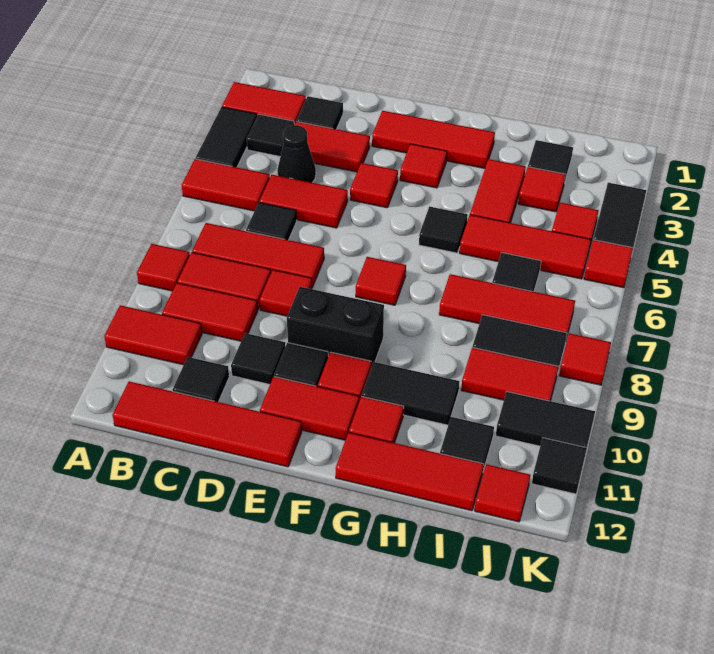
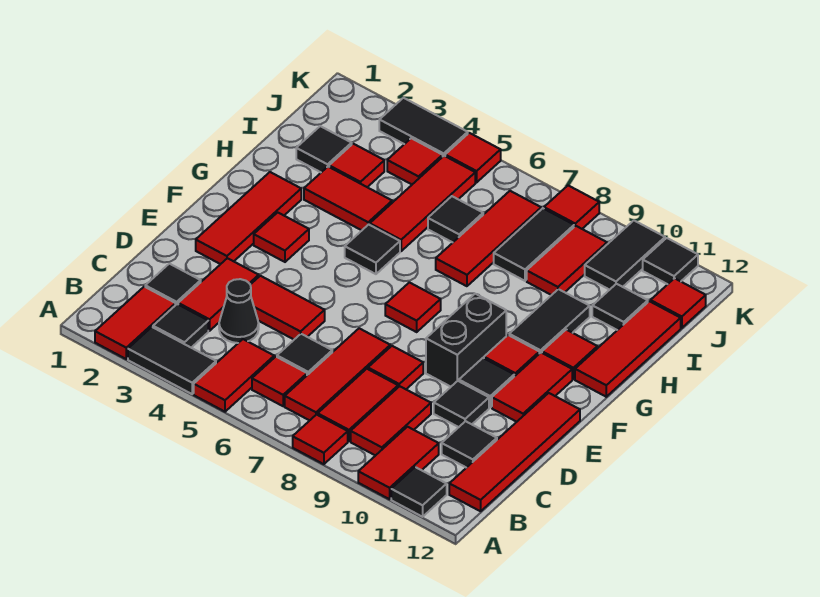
none -> black 1x1 tile [391,467,447,517]
red 1x2 tile [259,175,348,228] -> red 1x2 tile turned to [251,276,325,339]
red 1x1 tile [350,163,398,208] -> red 1x1 tile moved to [252,357,307,406]

